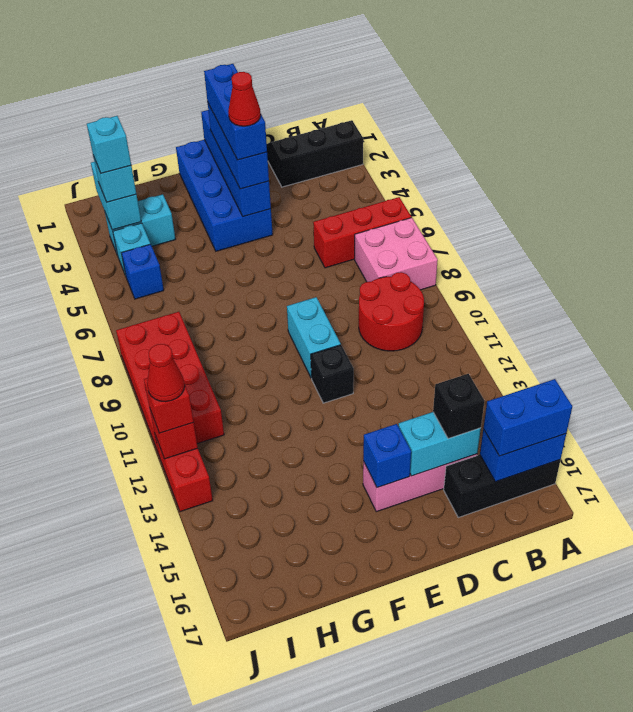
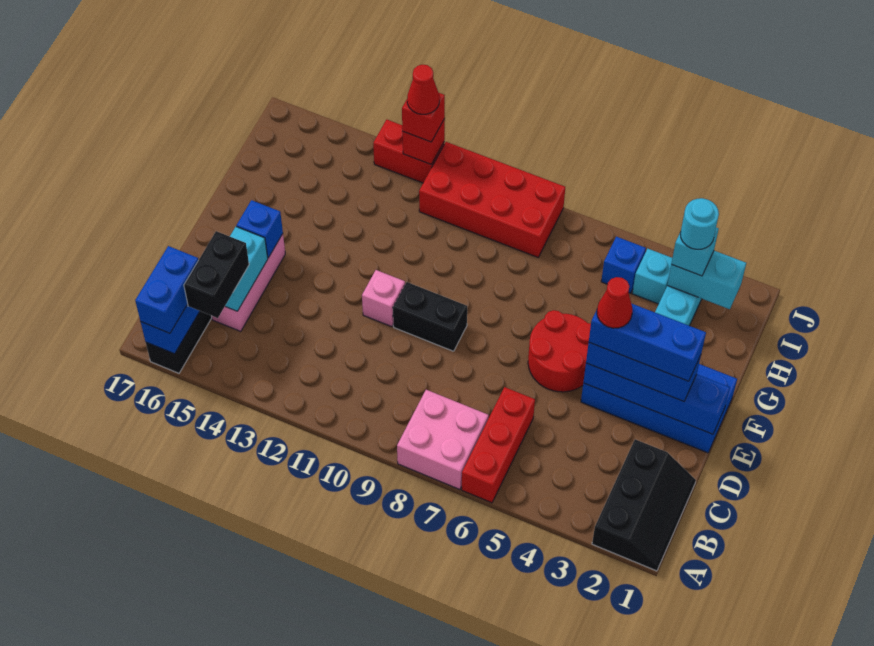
red 2x2 round brick [359,272,424,351] -> red 2x2 round brick moved to [528,310,591,392]
black 1x1 brick [433,374,485,439] -> black 1x2 brick [184,231,249,318]
cyan 1x2 brick [287,297,341,378] -> black 1x2 brick [393,282,467,351]
black 1x1 brick [311,345,354,403] -> pink 1x1 brick [362,270,405,327]
cyan 1x1 brick [87,116,131,173] -> cyan 1x1 round brick [680,198,719,249]

